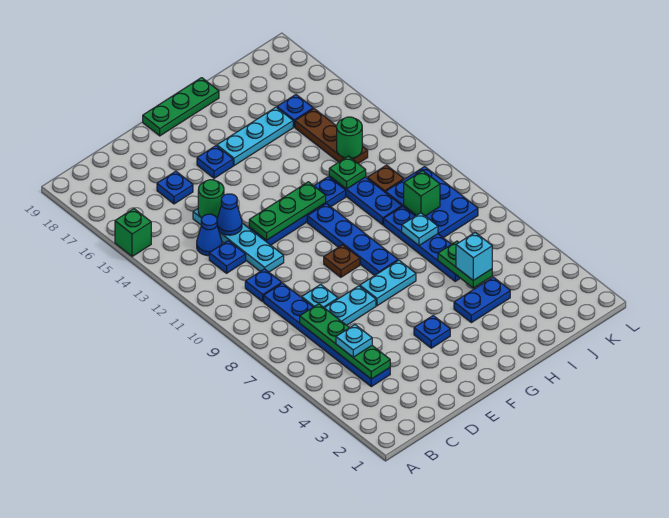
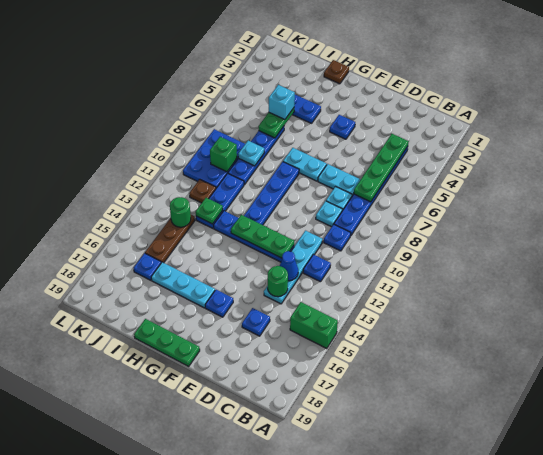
green 1x1 brick [115,209,151,257] -> green 1x2 brick [290,302,338,348]
cyan 1x1 plate [336,325,372,357] -> cyan 1x1 plate moved to [316,201,342,227]
blue 1x1 cone [197,214,222,256] -> none
brown 1x1 plate [324,245,360,277] -> brown 1x1 plate moved to [324,60,349,84]

